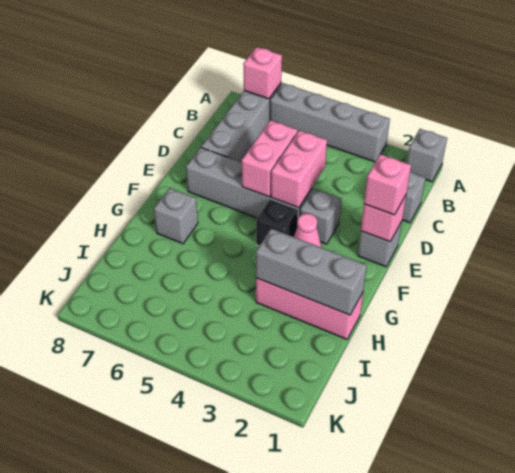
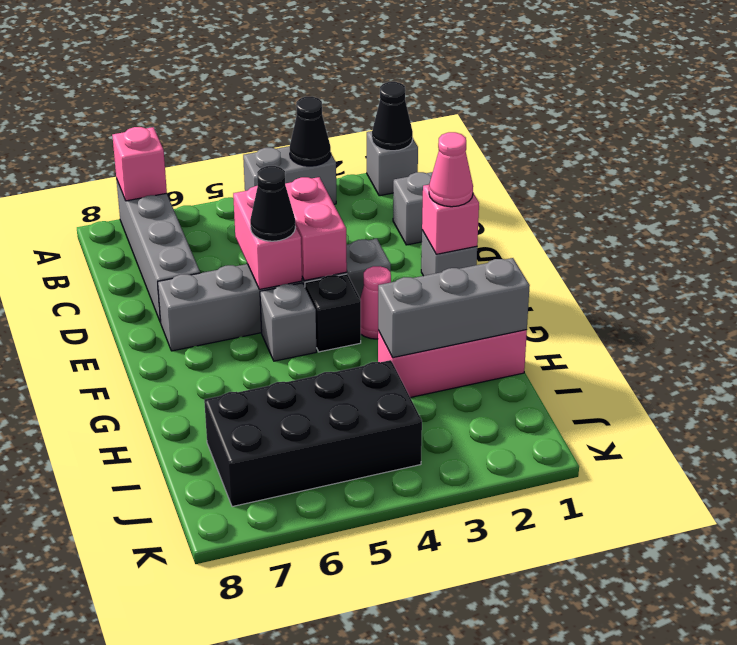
none -> black 1x1 cone [372,82,413,151]
grey 1x4 brick [270,83,390,162] -> grey 1x2 brick [243,146,336,204]
none -> black 1x1 cone [289,97,331,166]
pink 1x1 brick [364,154,411,215] -> pink 1x1 cone [429,132,473,207]
none -> black 1x1 cone [250,166,295,241]
grey 1x1 brick [154,188,198,244] -> grey 1x1 brick moved to [260,283,316,361]
none -> black 2x4 brick [204,360,422,507]

